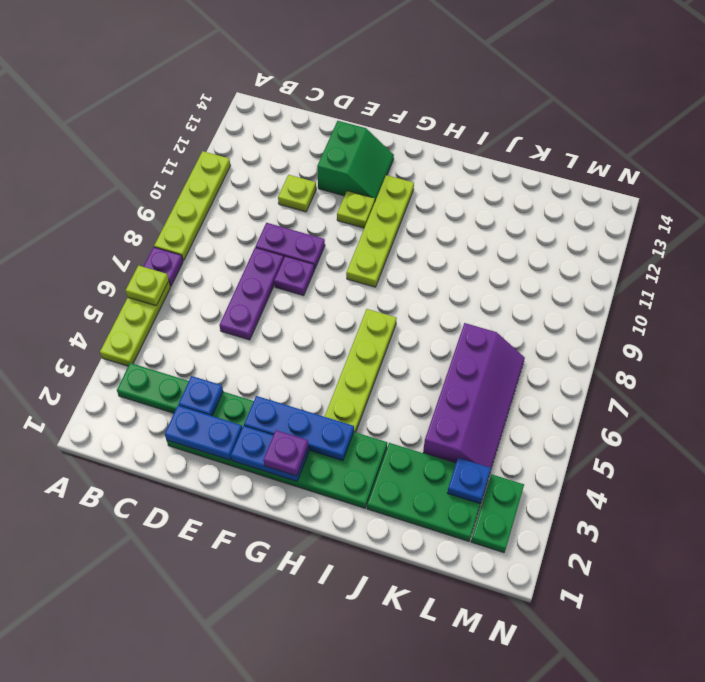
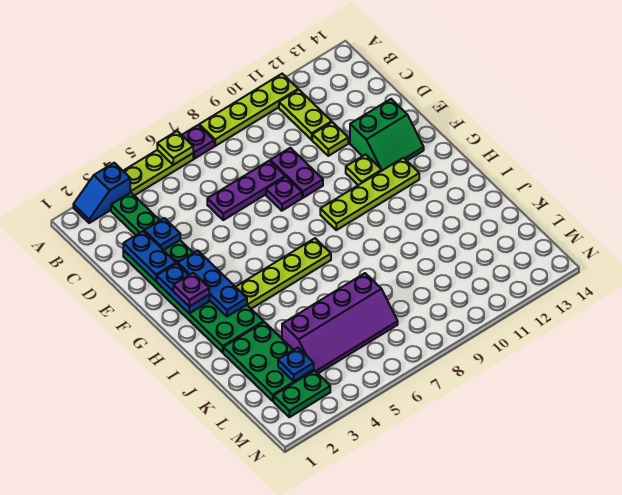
none -> blue 1x2 slope [73,163,130,223]
none -> lime 1x2 plate [279,90,332,140]

